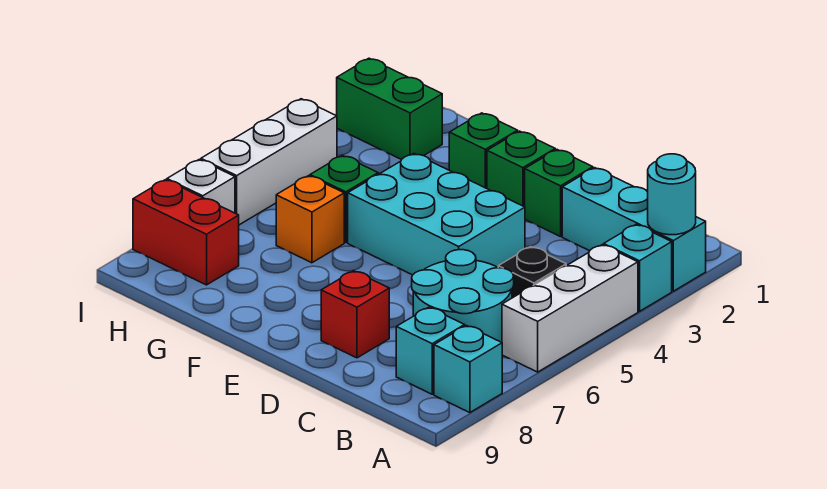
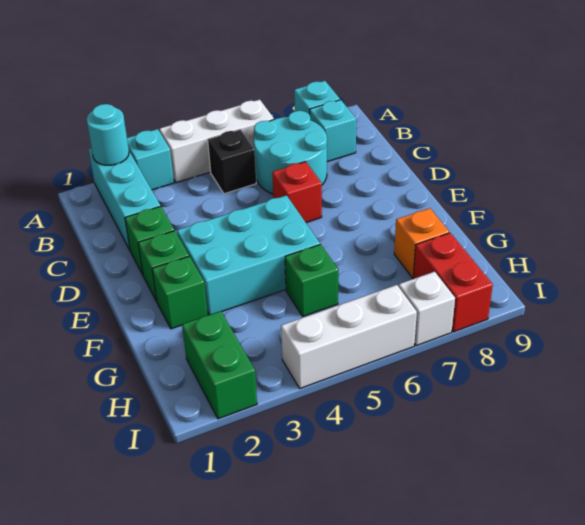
cyan 2x3 brick [348,154,525,275] -> cyan 2x3 brick turned to [177,195,320,315]
red 1x1 brick [321,271,389,358] -> red 1x1 brick moved to [272,162,322,222]
orange 1x1 brick [276,176,344,263] -> orange 1x1 brick moved to [394,208,449,278]

